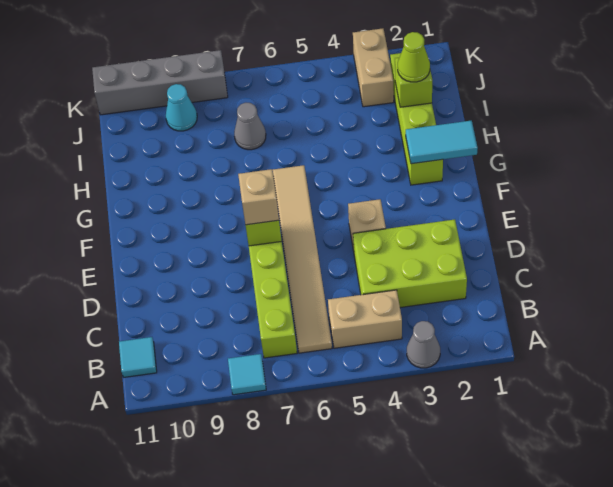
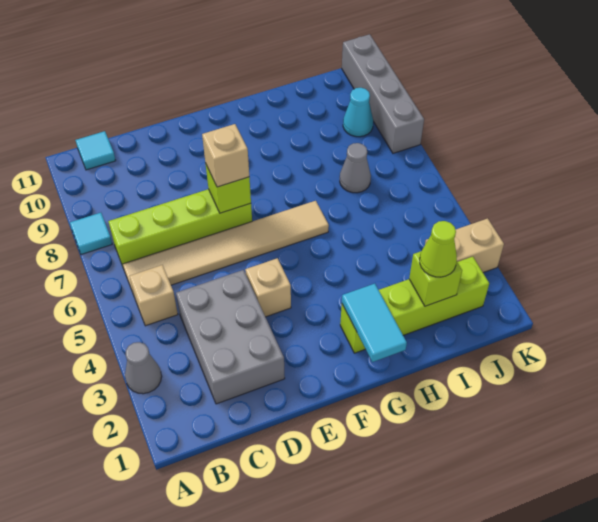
tan 1x2 brick [328,290,402,348] -> tan 1x1 brick [129,265,178,326]
lime 2x3 brick [353,219,467,307] -> grey 2x3 brick [176,270,285,404]

